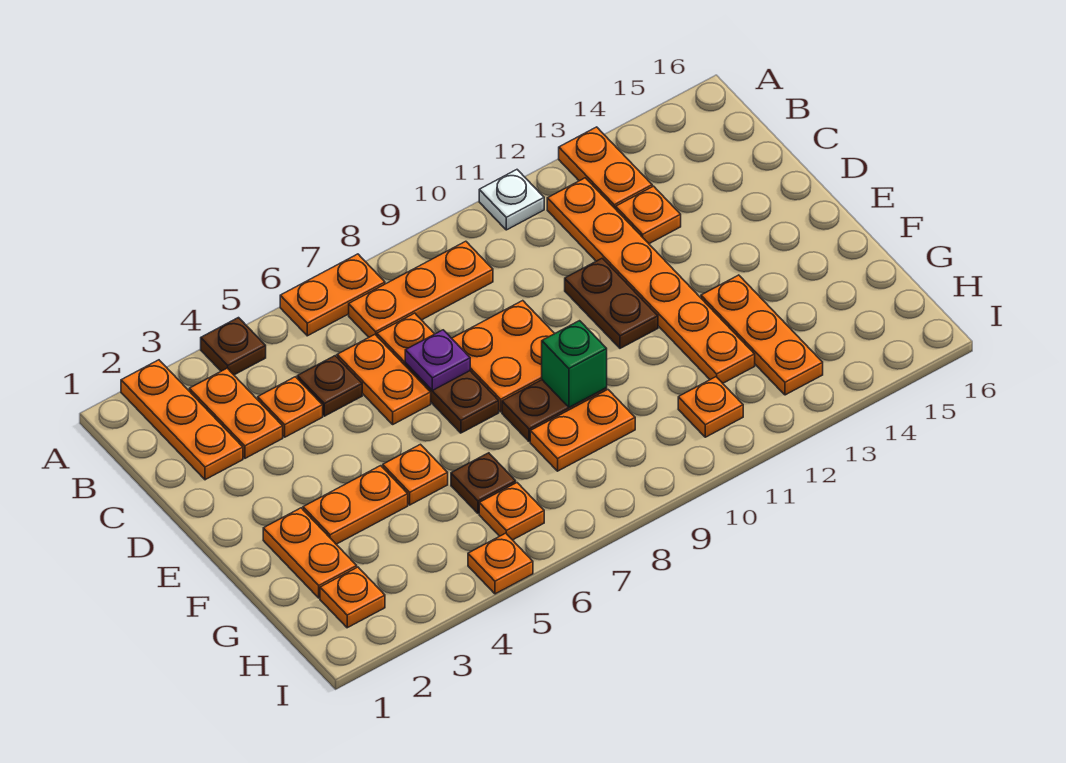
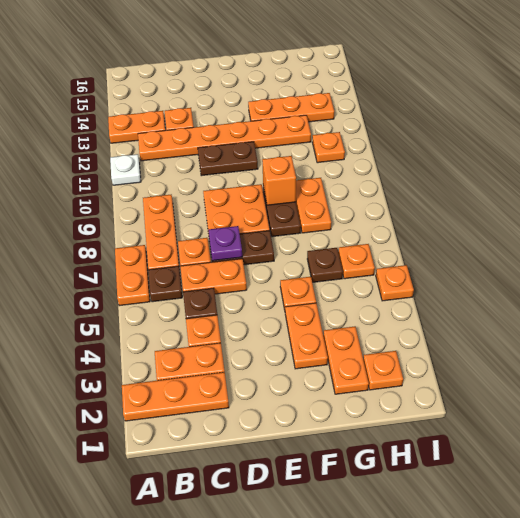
brown 1x1 plate [201,318,266,375] -> brown 1x1 plate moved to [148,266,182,302]
orange 1x2 plate [263,508,357,598] -> orange 1x2 plate turned to [323,327,369,394]
green 1x1 brick [542,321,607,407] -> orange 1x1 brick [262,156,296,205]

